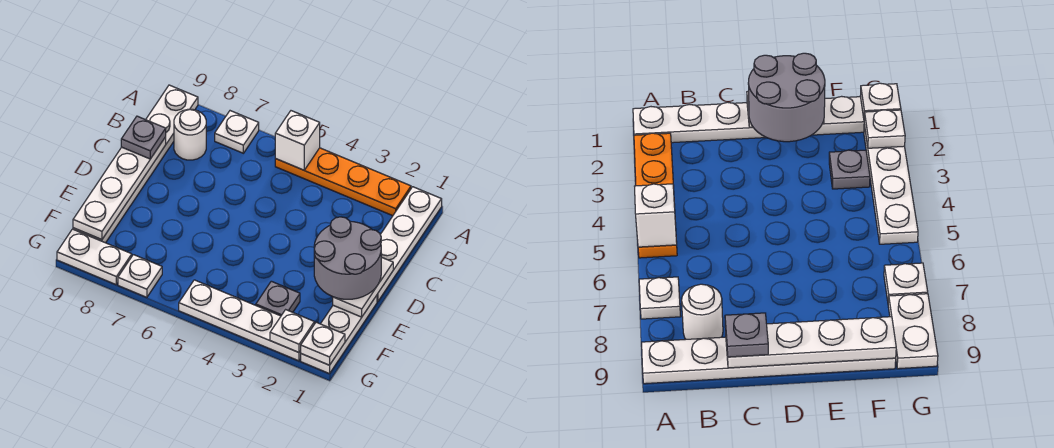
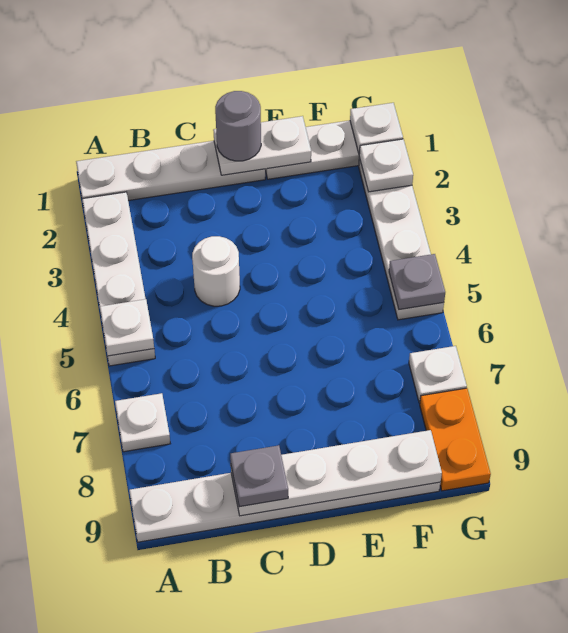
orange 1x4 plate [275,148,411,216] -> white 1x4 plate [82,192,155,366]
white 1x1 brick [275,111,320,170] -> white 1x1 plate [100,299,154,356]
white 1x1 round brick [174,109,206,160] -> white 1x1 round brick moved to [192,236,240,306]
grey 2x2 round brick [314,217,381,299] -> grey 1x1 round brick [215,91,261,161]
grey 1x1 plate [256,281,300,316] -> grey 1x1 plate moved to [389,254,445,310]
white 1x2 plate [57,229,132,285] -> orange 1x2 plate [420,388,491,491]

